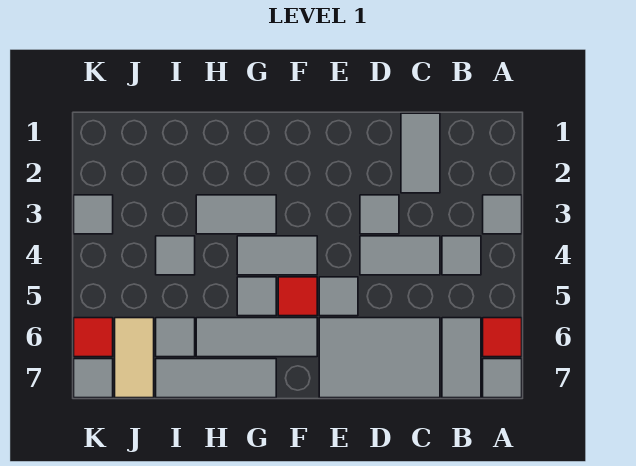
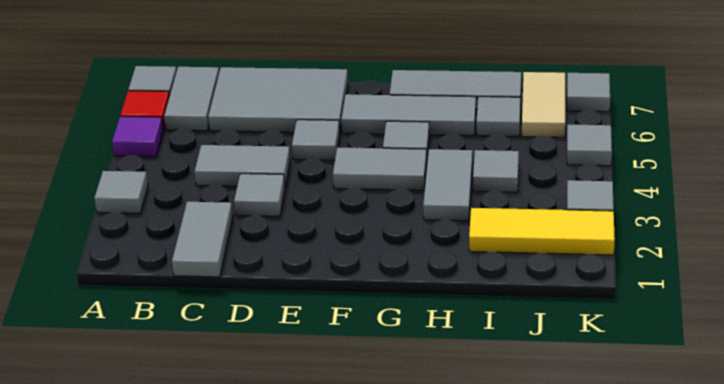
none -> purple 1x1 tile [112,116,163,157]
grey 1x1 tile [442,236,481,275] -> grey 1x1 tile moved to [567,125,612,166]
red 1x1 tile [278,277,317,316] -> none
grey 1x2 tile [196,195,276,234] -> grey 1x2 tile turned to [423,149,473,221]
none -> yellow 1x3 tile [469,208,615,255]
red 1x1 tile [74,318,113,357] -> none

